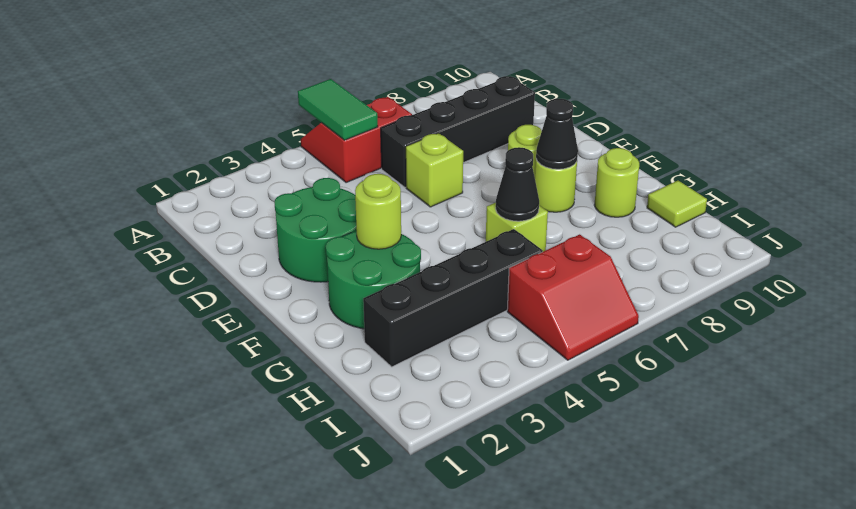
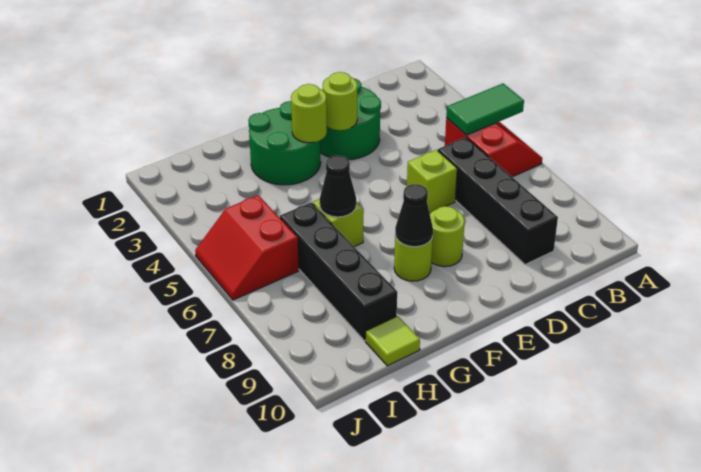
lime 1x1 round brick [594,148,639,217] -> lime 1x1 round brick moved to [323,72,357,130]
black 1x4 brick [363,229,543,367] -> black 1x4 brick moved to [280,203,397,341]

